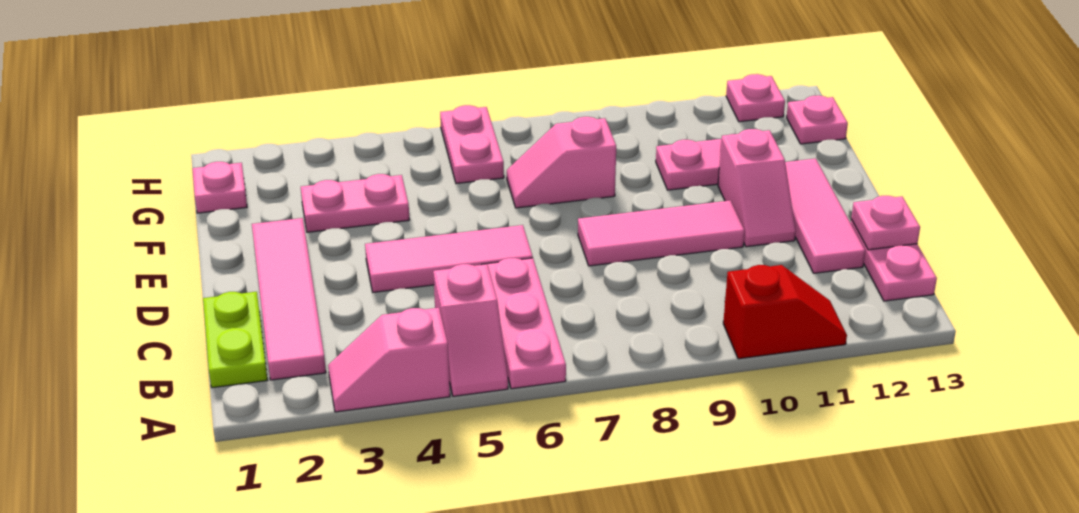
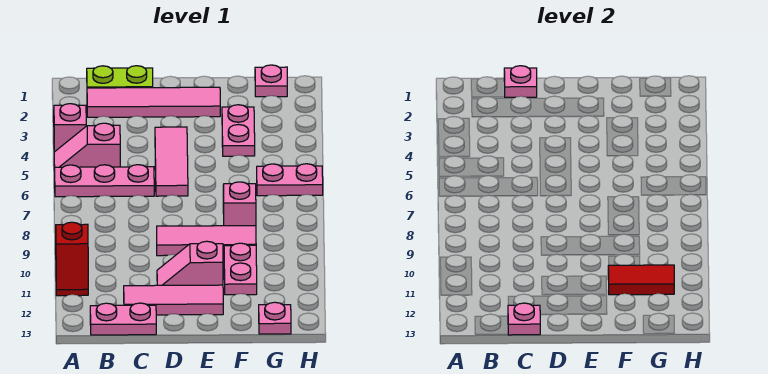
pink 1x3 tile [578,200,745,266] -> pink 1x3 tile turned to [157,226,256,256]
none -> red 1x2 tile [608,265,674,295]
pink 1x1 plate [726,74,785,122] -> pink 1x1 plate moved to [504,66,537,97]

